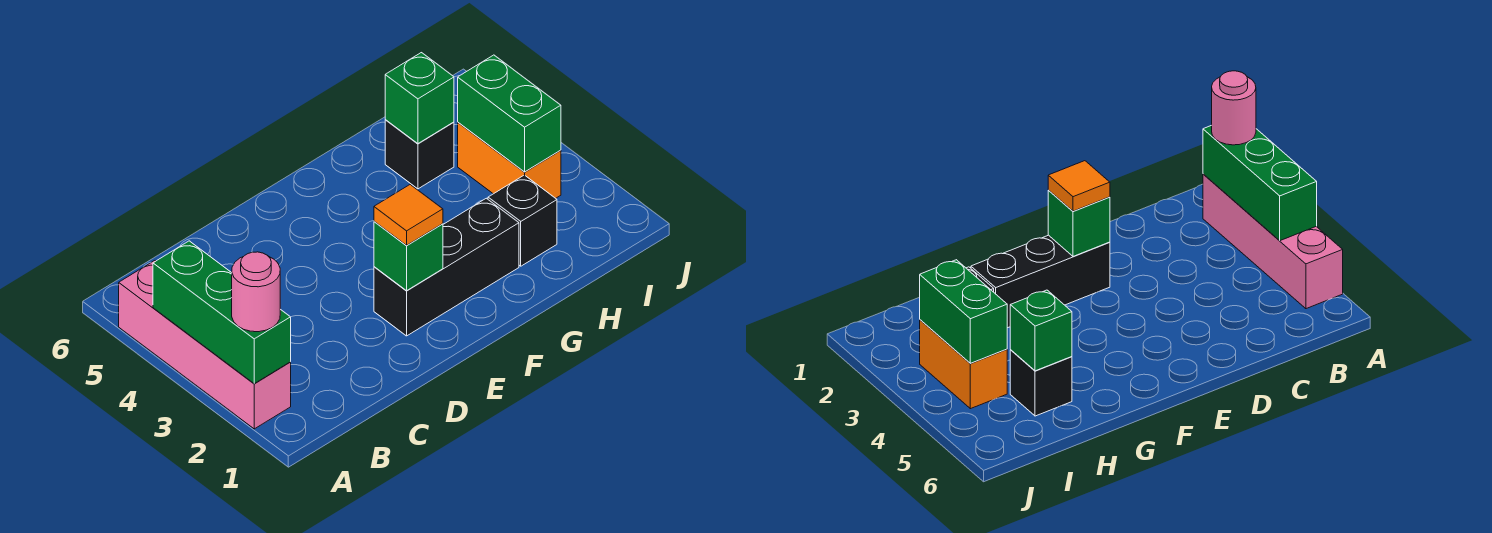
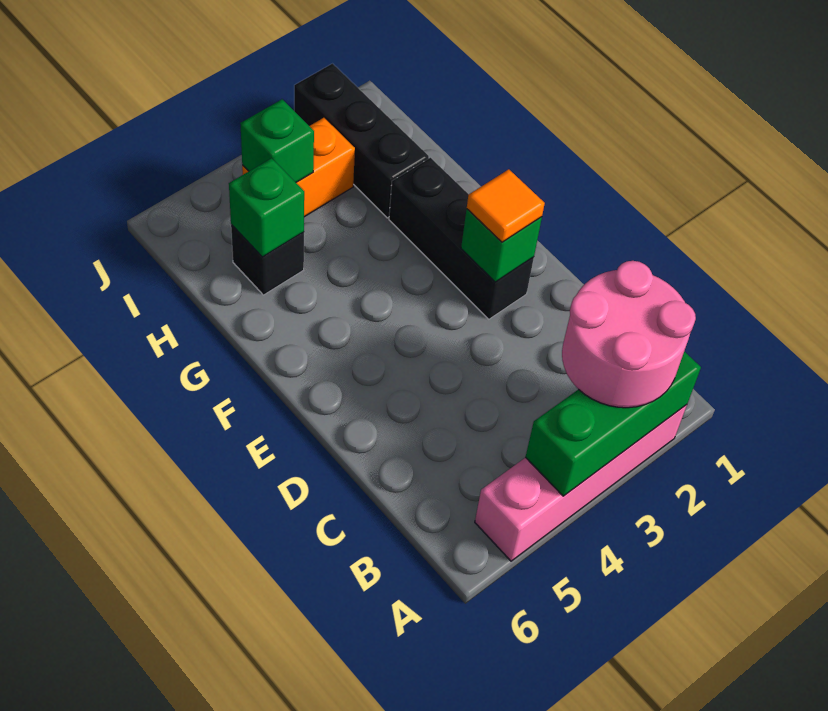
pink 1x1 round brick [232,252,280,332] -> pink 2x2 round brick [562,261,696,408]
black 1x1 brick [488,175,557,266] -> black 1x3 brick [294,64,429,218]
green 1x2 brick [458,55,561,172] -> green 1x1 brick [240,99,314,182]

